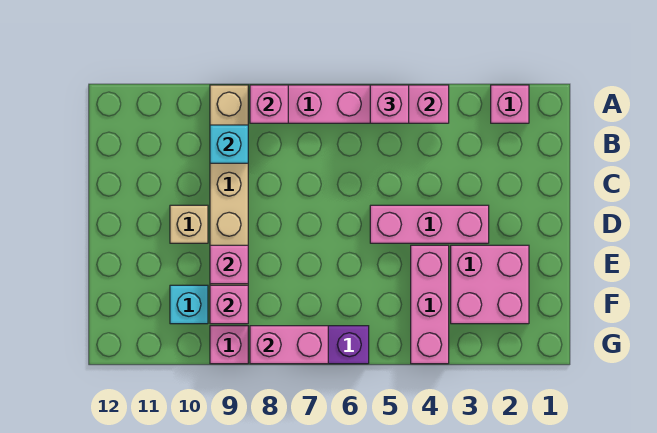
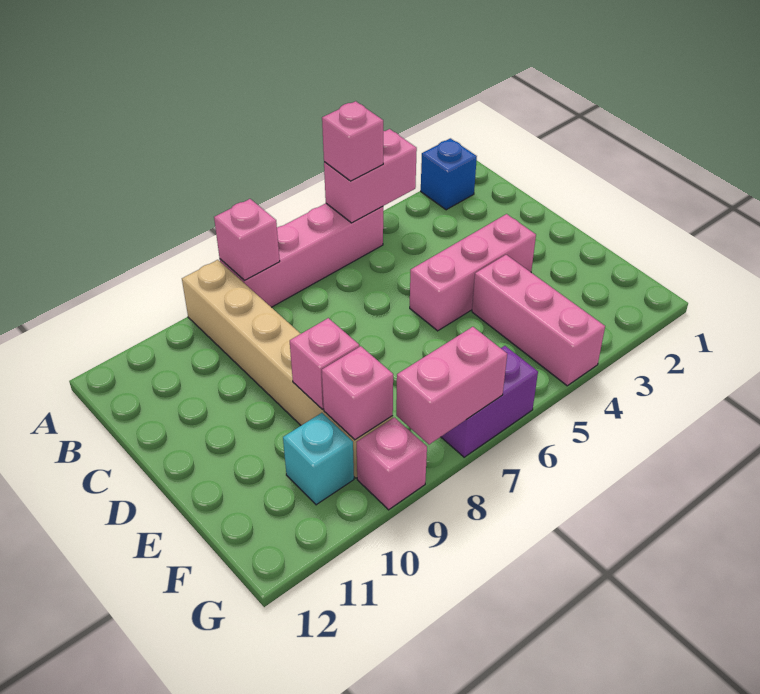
pink 1x1 brick [491,85,529,123] -> blue 1x1 brick [421,138,477,210]
cyan 1x1 brick [210,125,248,163] -> none
tan 1x1 brick [170,205,208,243] -> none
pink 2x2 brick [451,245,529,324] -> none

